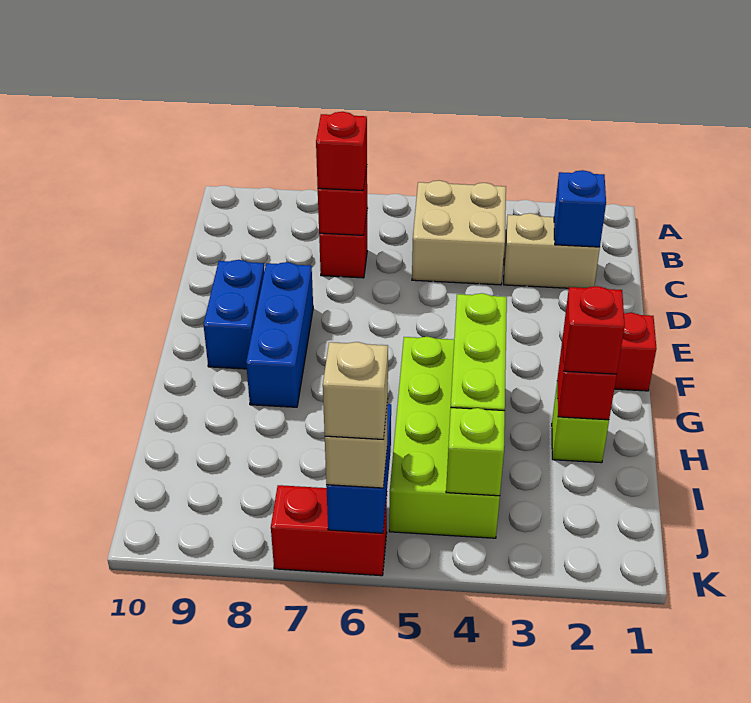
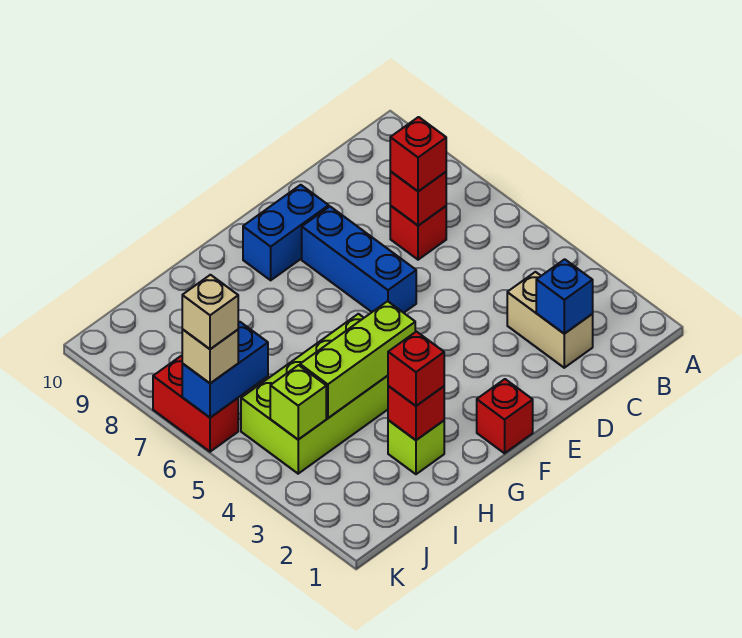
tan 2x2 brick [412,180,506,285] -> none
blue 1x3 brick [246,262,313,407] -> blue 1x3 brick turned to [302,207,416,313]

